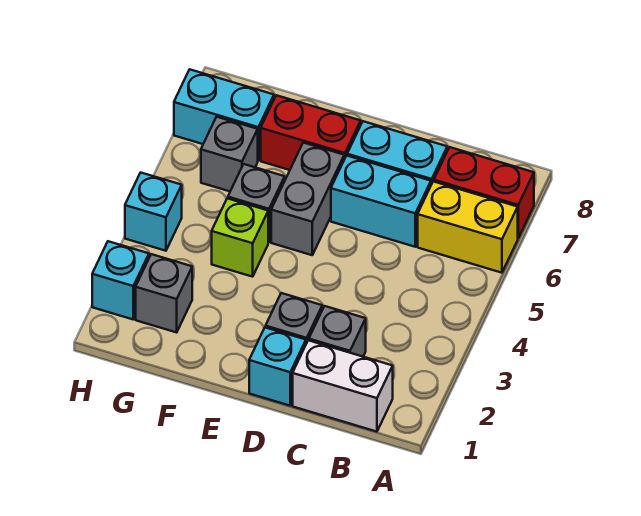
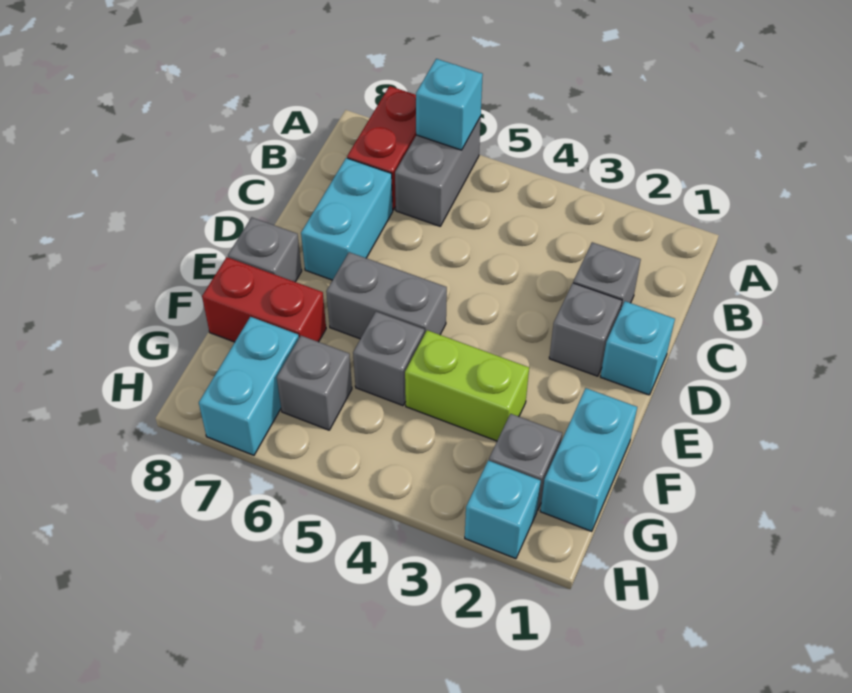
yellow 1x2 brick [418,181,518,273] -> grey 1x2 brick [395,117,481,226]
white 1x2 brick [293,340,393,432] -> none
cyan 1x2 brick [331,156,431,247] -> cyan 1x2 brick moved to [540,388,637,531]
red 1x2 brick [261,95,361,170] -> red 1x2 brick turned to [202,257,326,342]
none -> grey 1x1 brick [228,217,302,282]
lime 1x1 brick [212,198,268,277] -> lime 1x2 brick [405,330,529,441]
cyan 1x1 brick [125,173,182,251] -> cyan 1x1 brick moved to [416,59,483,150]

